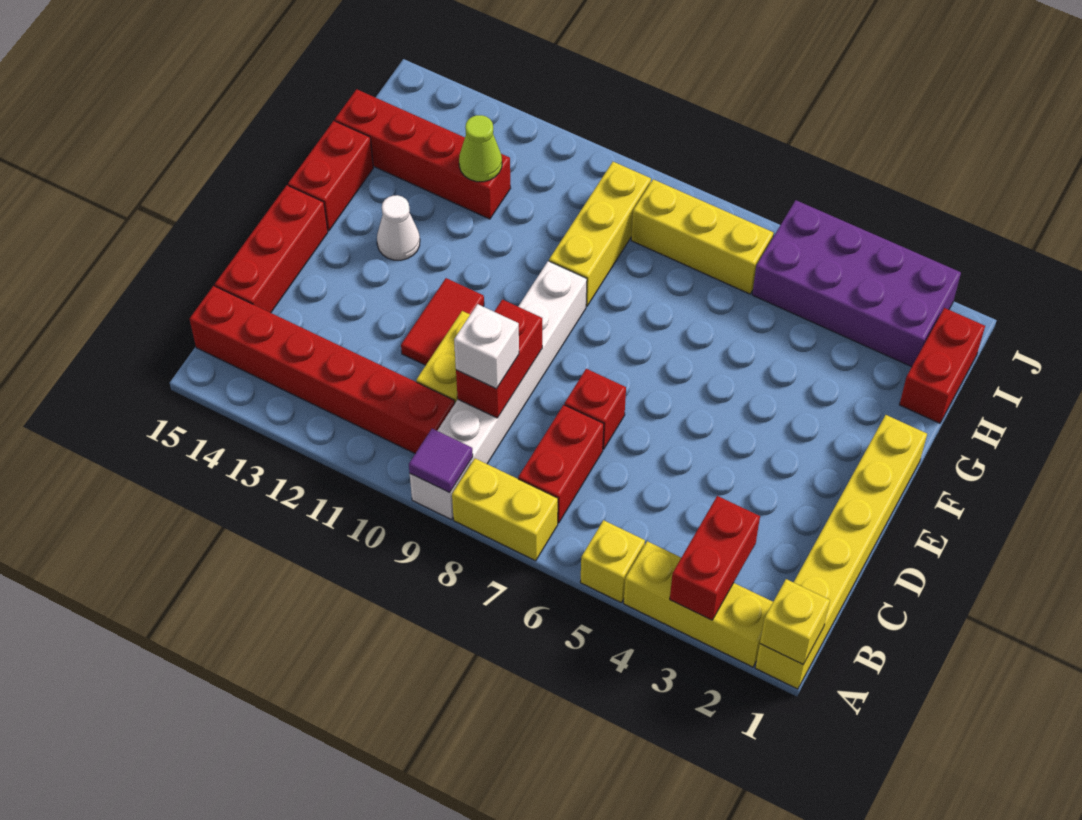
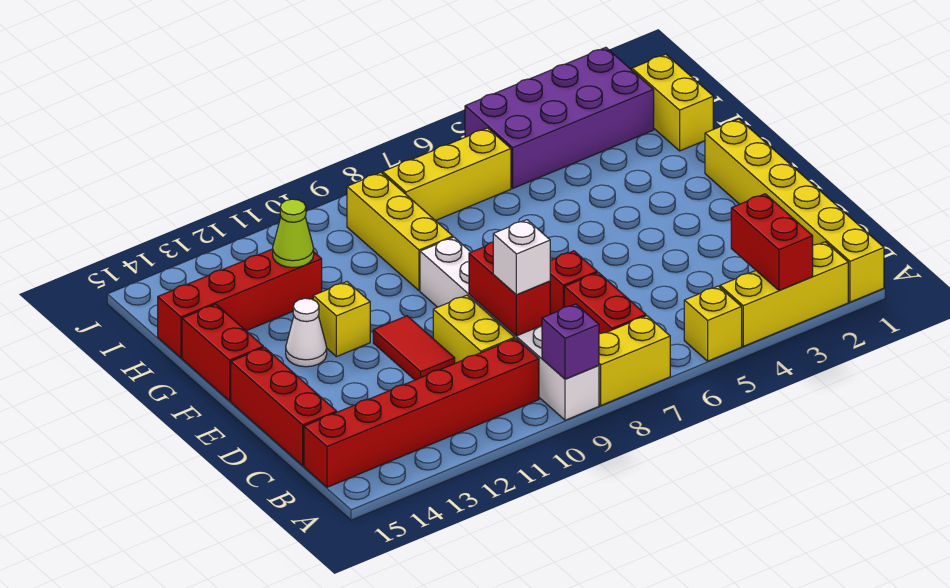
yellow 1x1 brick [760,579,830,664] -> yellow 1x1 brick moved to [313,282,370,357]
purple 1x1 tile [409,429,473,493] -> purple 1x1 brick [542,304,599,379]
red 1x2 brick [899,308,985,423] -> yellow 1x2 brick [632,54,713,151]

